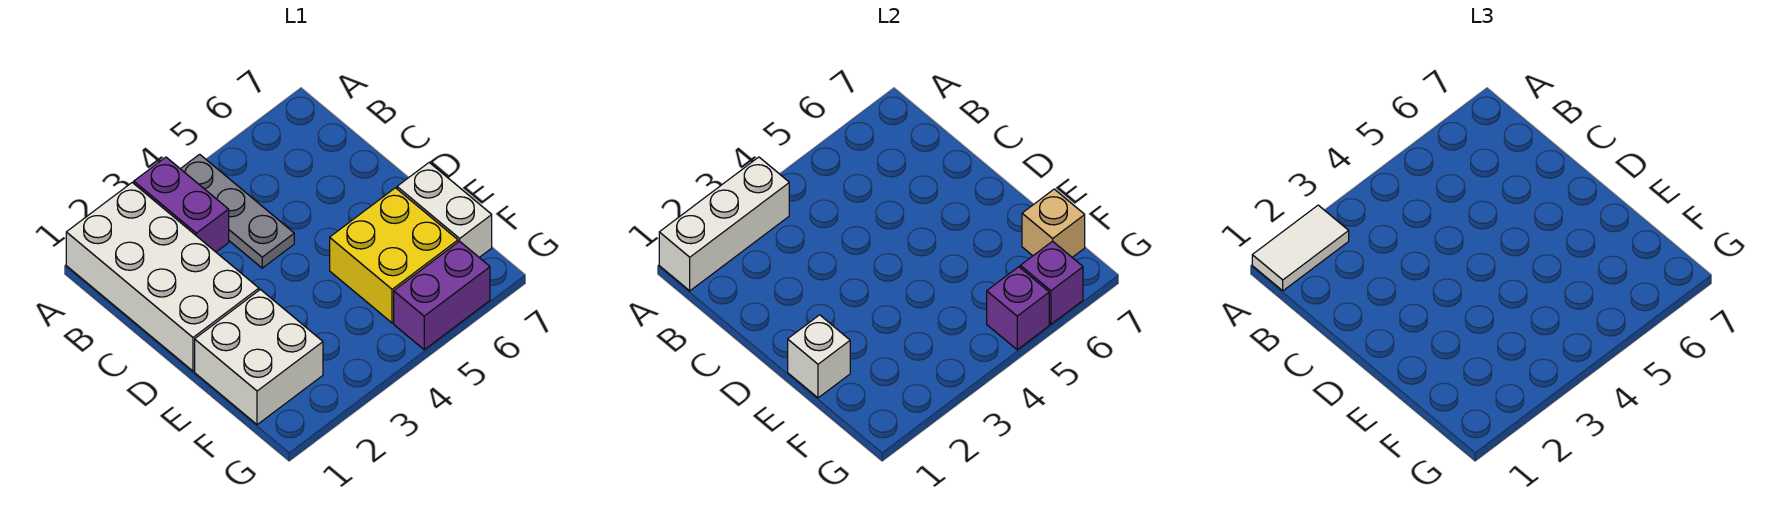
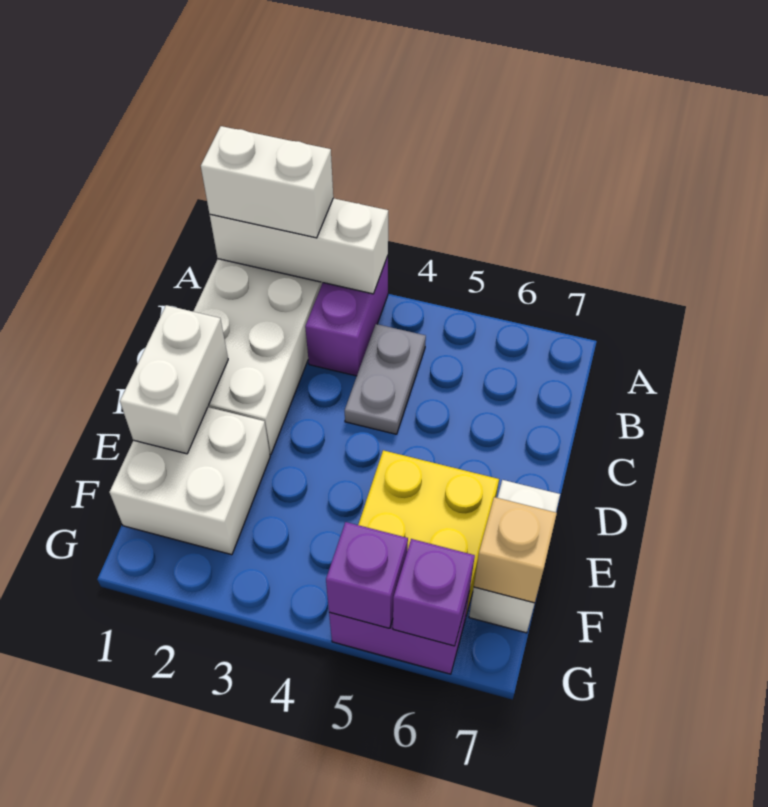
white 1x2 tile [1252,205,1349,291] -> white 1x2 brick [201,126,333,238]
grey 1x3 plate [181,154,294,268] -> grey 1x2 plate [345,324,426,434]
white 1x1 brick [788,315,850,398] -> white 1x2 brick [120,305,228,454]

